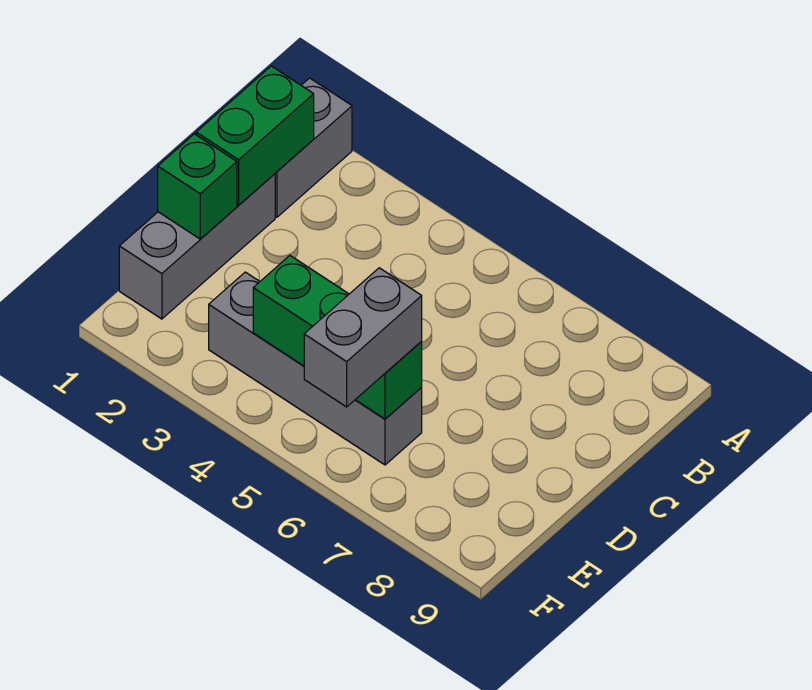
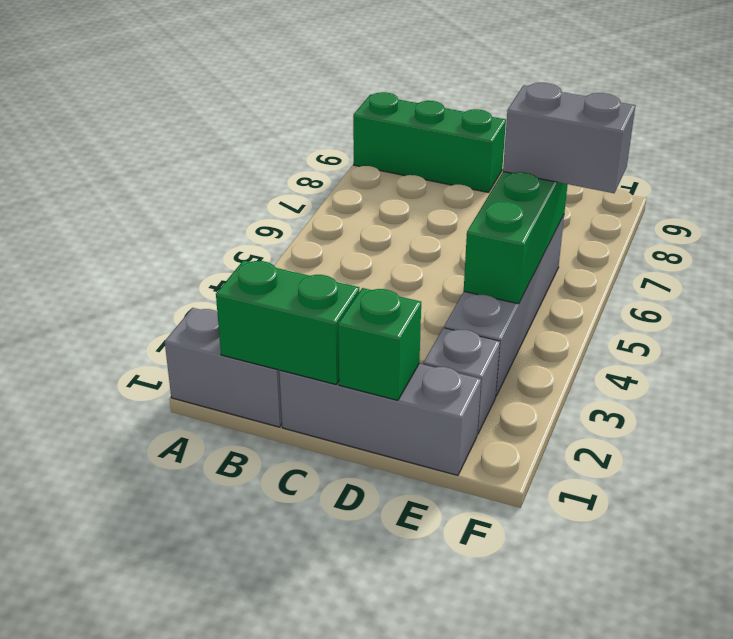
none -> green 1x3 brick [353,92,506,193]
none -> grey 1x1 brick [423,328,500,434]

